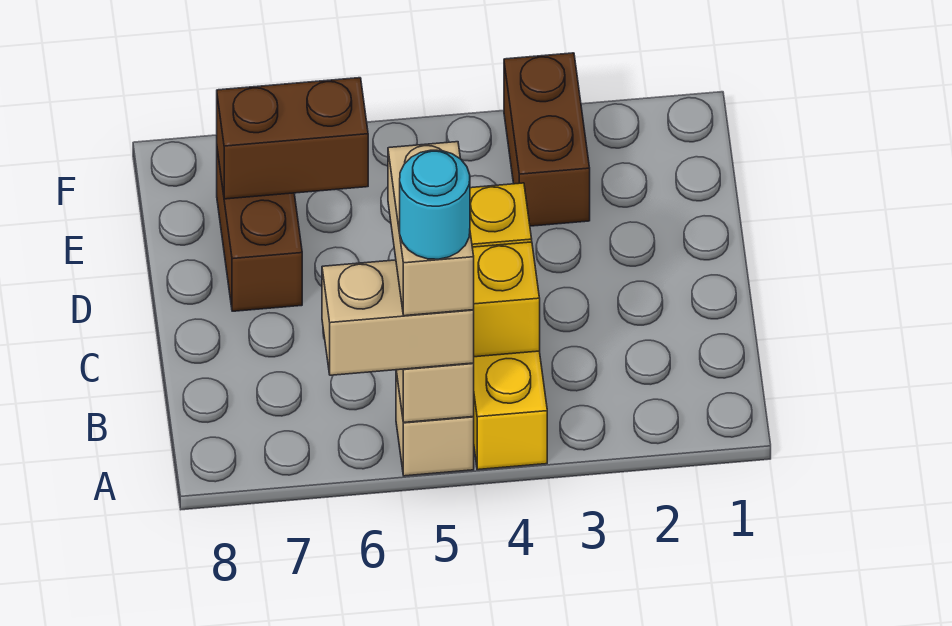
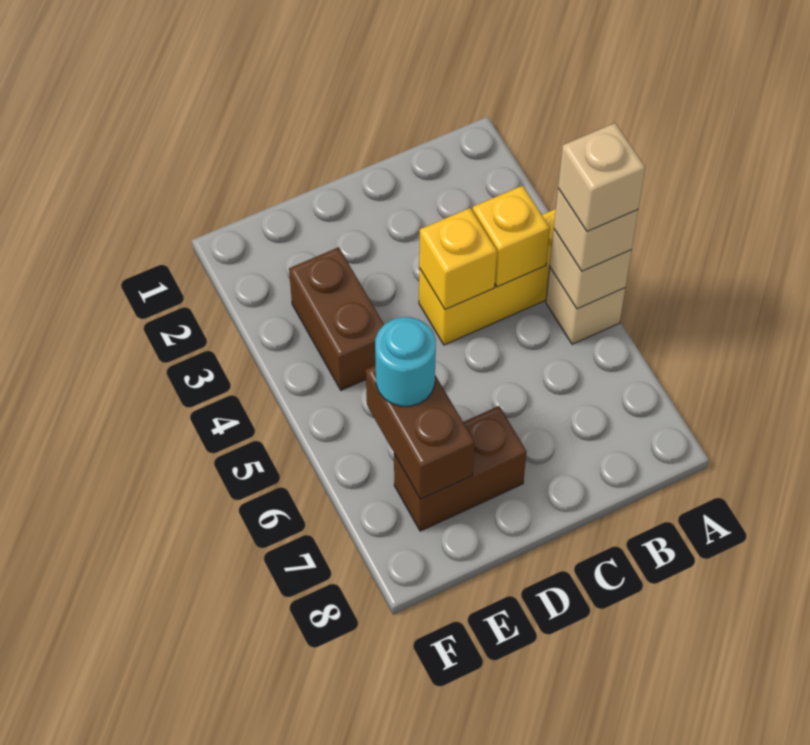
tan 1x2 brick [322,260,474,375] -> tan 1x1 brick [554,188,638,271]
tan 1x2 brick [388,142,474,316] -> tan 1x1 brick [558,123,645,232]
cyan 1x1 round brick [400,150,470,259] -> cyan 1x1 round brick moved to [375,317,436,406]
brown 1x2 brick [504,53,590,226] -> brown 1x2 brick turned to [289,247,384,390]

